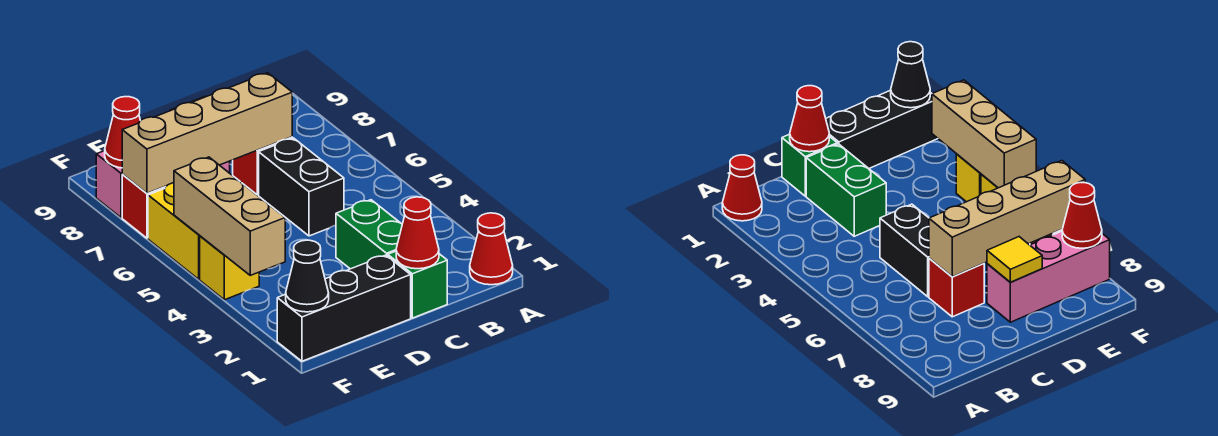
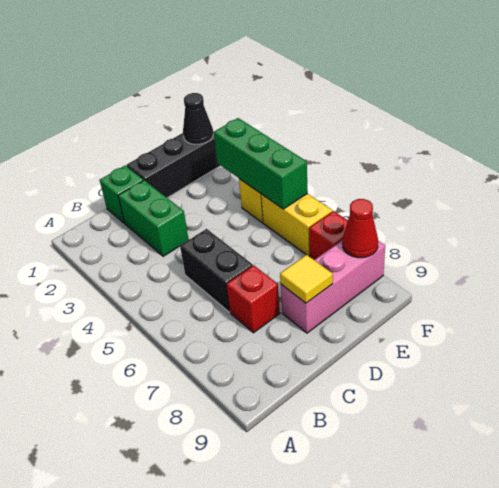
red 1x1 cone [470,213,513,285] -> none
red 1x1 cone [396,197,439,269] -> none
tan 1x4 brick [122,73,292,193] -> none
tan 1x3 brick [174,157,285,275] -> green 1x3 brick [214,118,308,209]

